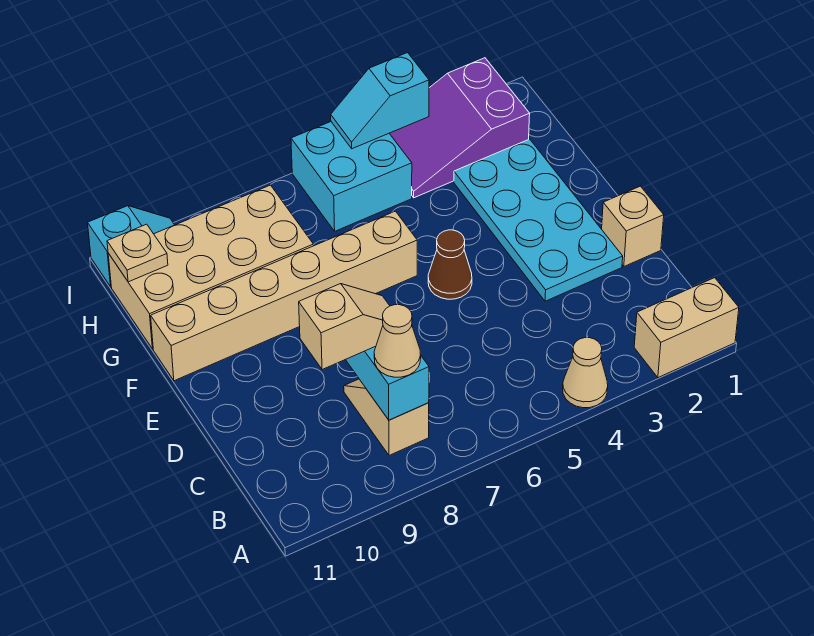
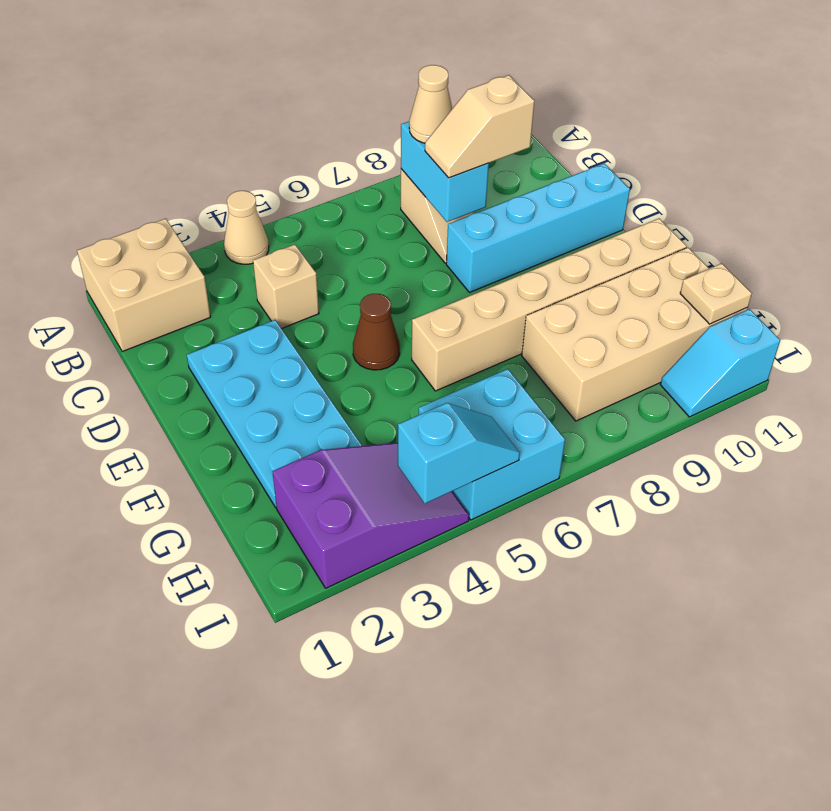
tan 1x2 brick [634,278,739,378] -> tan 2x2 brick [77,219,211,352]
tan 1x1 brick [602,186,664,266] -> tan 1x1 brick moved to [253,245,319,329]
none -> cyan 1x4 brick [446,163,630,293]

